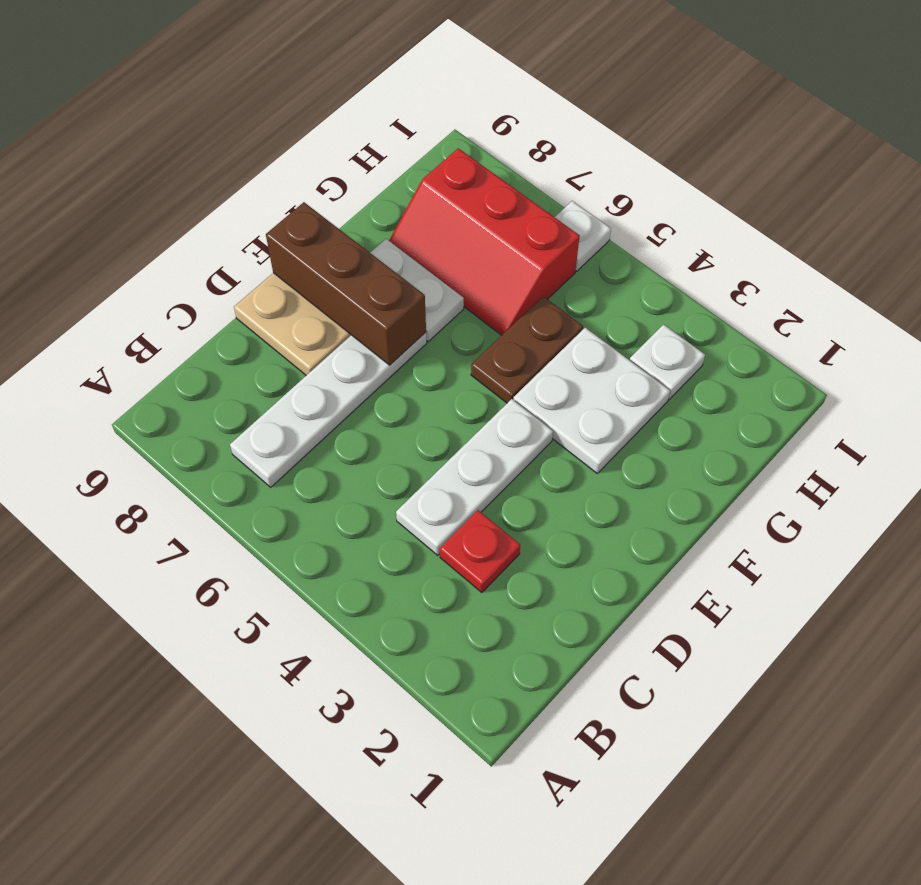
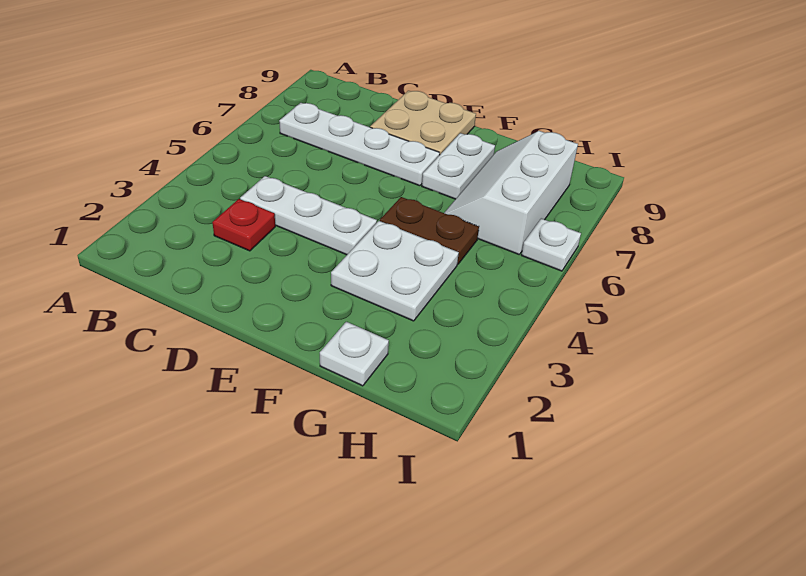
brown 1x3 brick [266,202,426,365] -> none
red 2x3 slope [389,148,580,335] -> white 2x3 slope [444,131,578,254]
white 1x1 plate [630,324,705,399] -> white 1x1 plate moved to [320,322,389,386]

